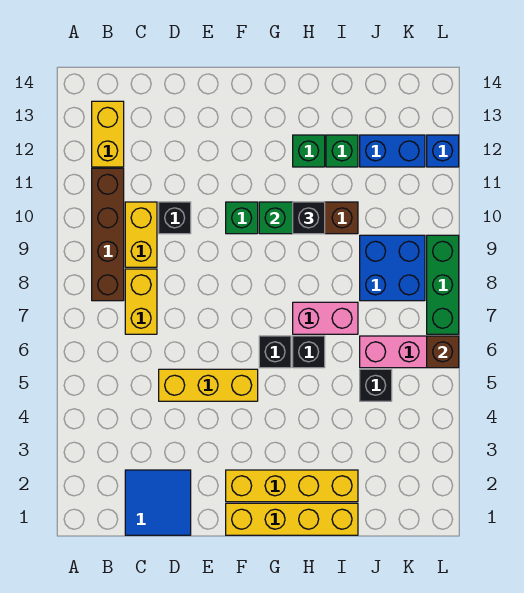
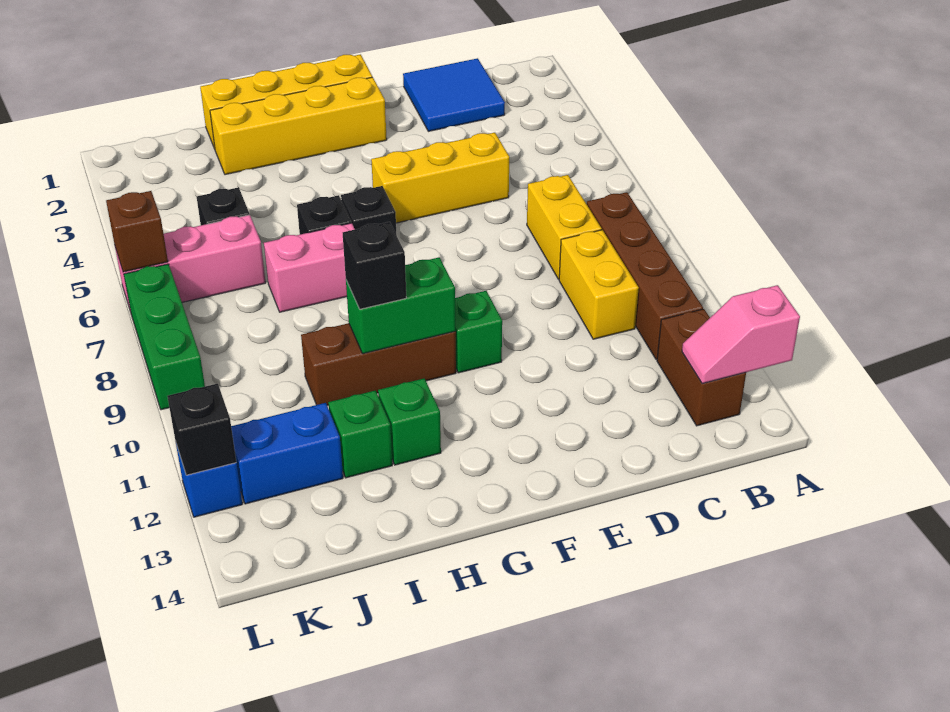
none -> pink 1x2 slope [682,285,800,384]
yellow 1x2 brick [92,101,124,167] -> brown 1x2 brick [657,309,746,426]
black 1x1 brick [159,202,191,234] -> black 1x1 brick moved to [167,384,236,475]
blue 2x2 brick [360,235,425,301] -> none

